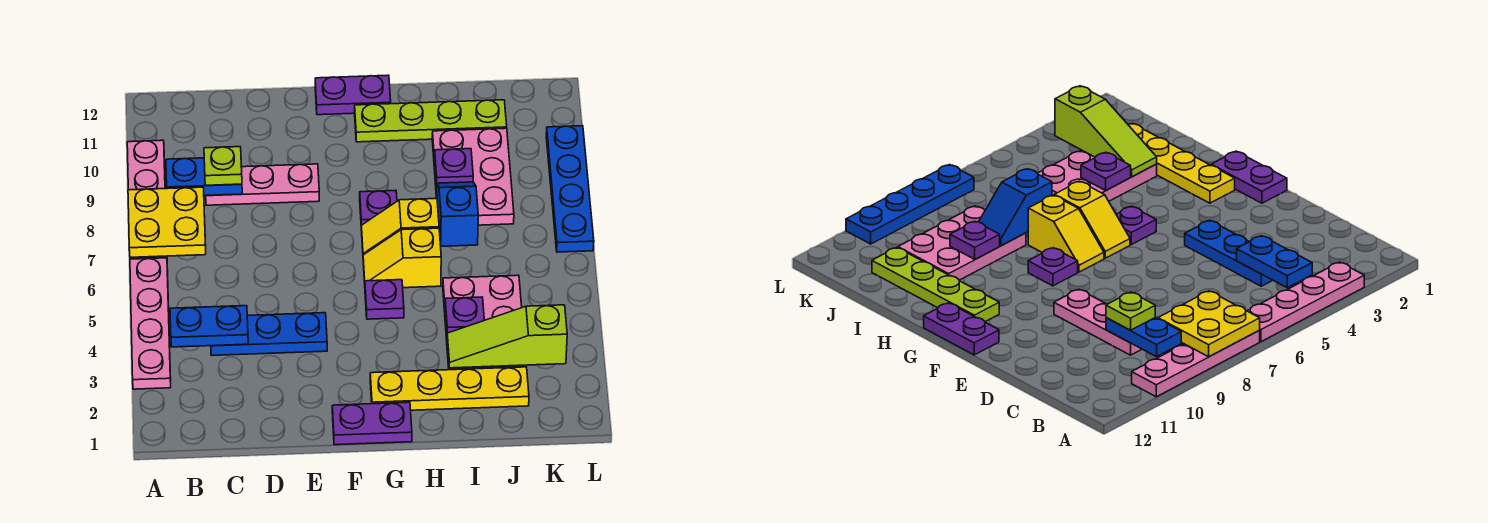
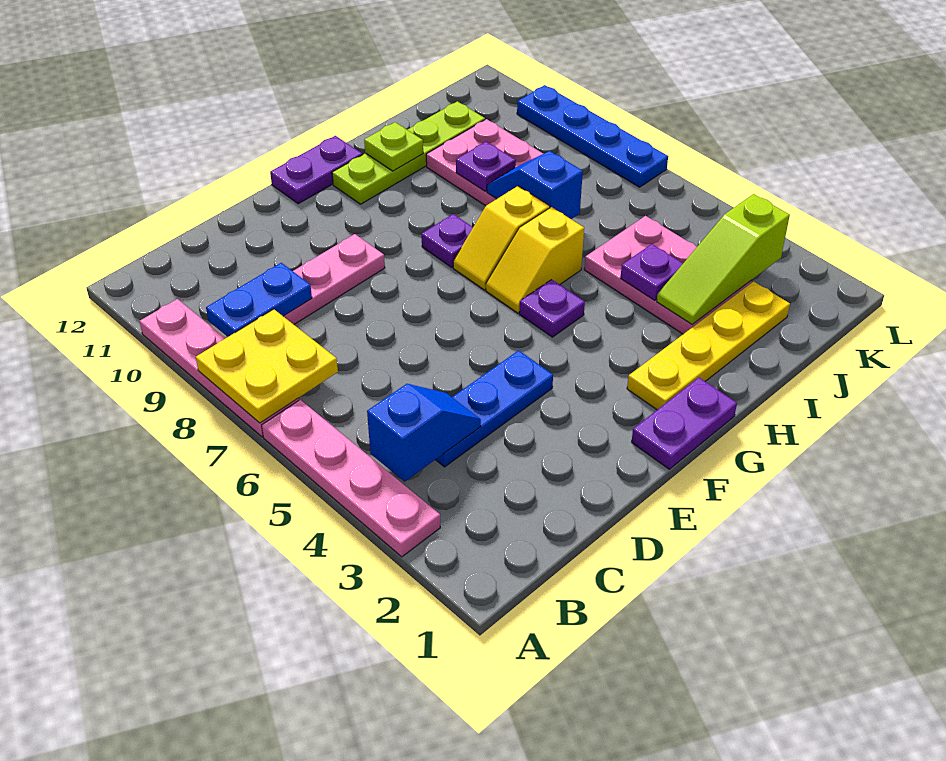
blue 1x2 plate [170,306,248,347] -> blue 1x2 slope [367,384,481,481]
lime 1x1 plate [204,147,242,185] -> lime 1x1 plate moved to [364,122,423,171]

